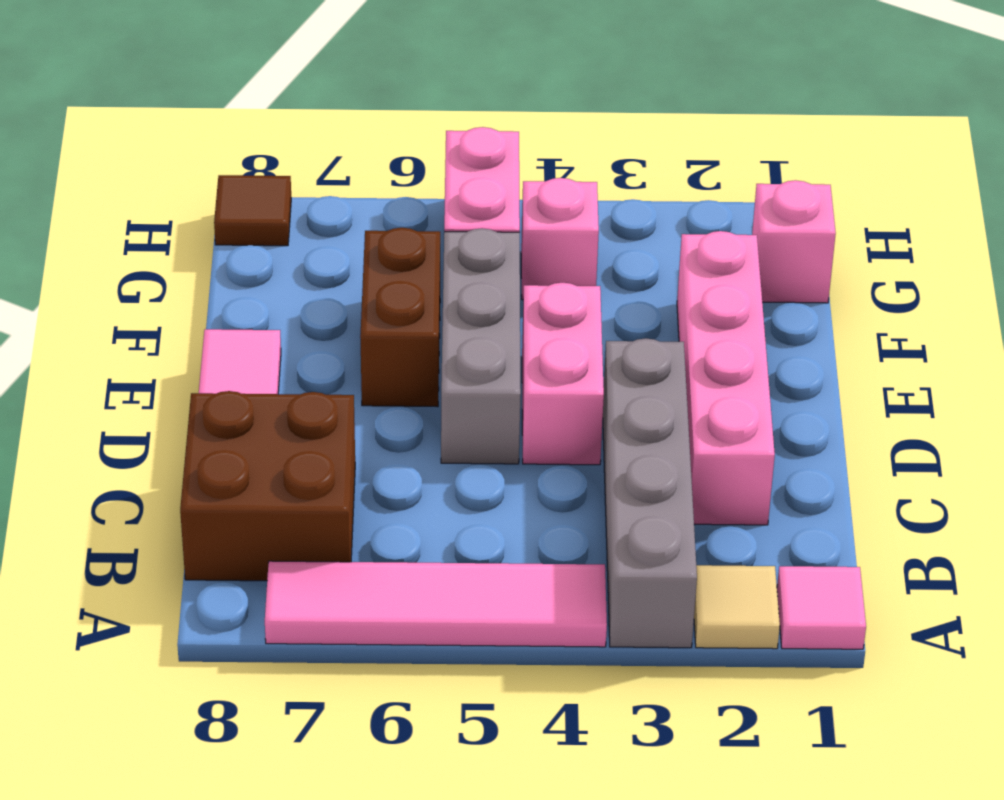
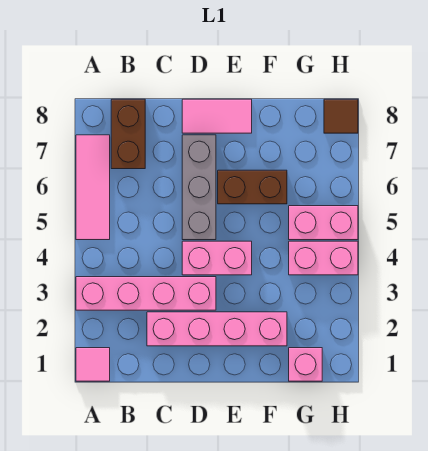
tan 1x1 tile [694,565,780,649] -> none
grey 1x4 brick [603,338,697,648] -> pink 1x4 brick [76,277,216,310]
pink 1x4 tile [265,561,607,647] -> pink 1x3 tile [76,135,110,240]
brown 2x2 brick [180,391,355,581] -> brown 1x2 brick [111,99,145,169]
grey 1x3 brick [441,228,521,464] -> grey 1x3 brick turned to [182,135,216,240]
pink 1x1 brick [521,178,599,300] -> pink 1x2 brick [289,241,358,275]

